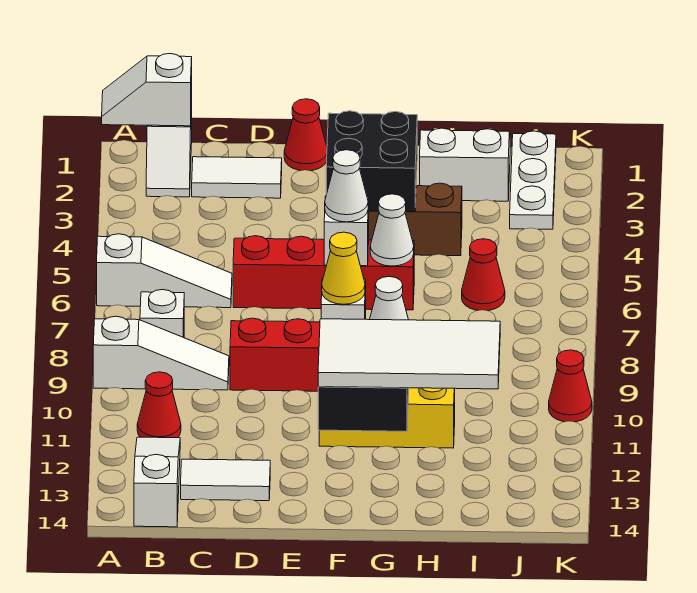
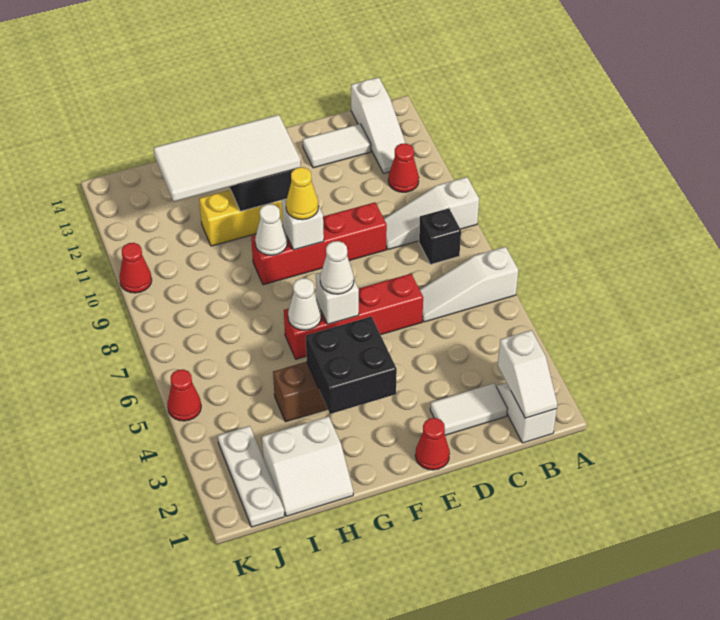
white 1x2 slope [102,53,192,126] -> white 1x2 slope turned to [498,330,557,418]
white 1x1 brick [140,290,184,338] -> black 1x1 brick [419,208,461,264]
red 1x1 cone [462,239,505,311] -> red 1x1 cone moved to [167,369,201,421]

